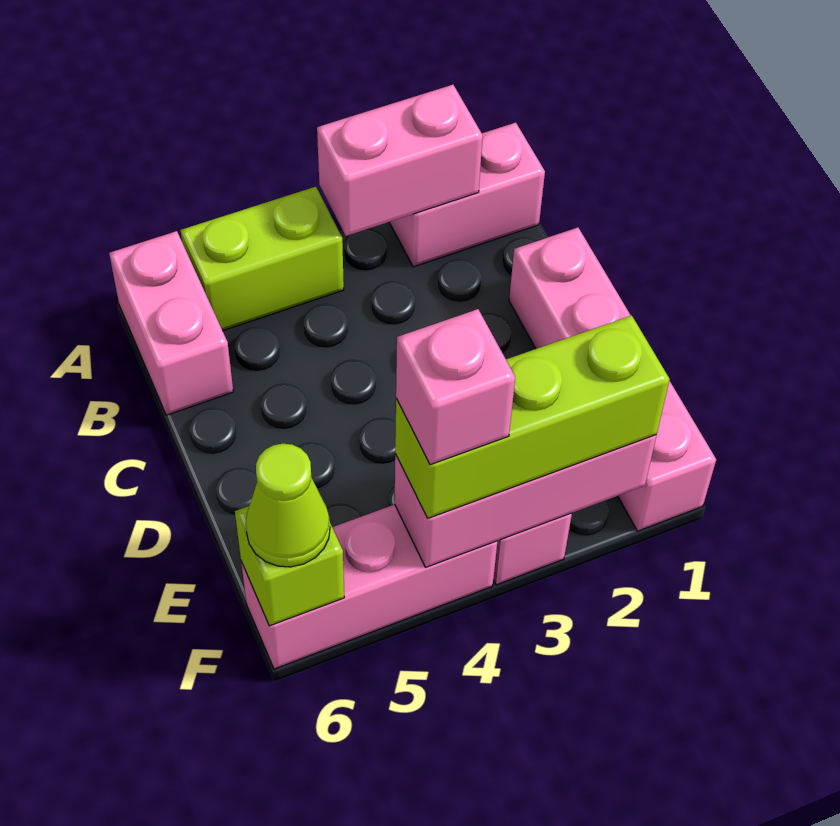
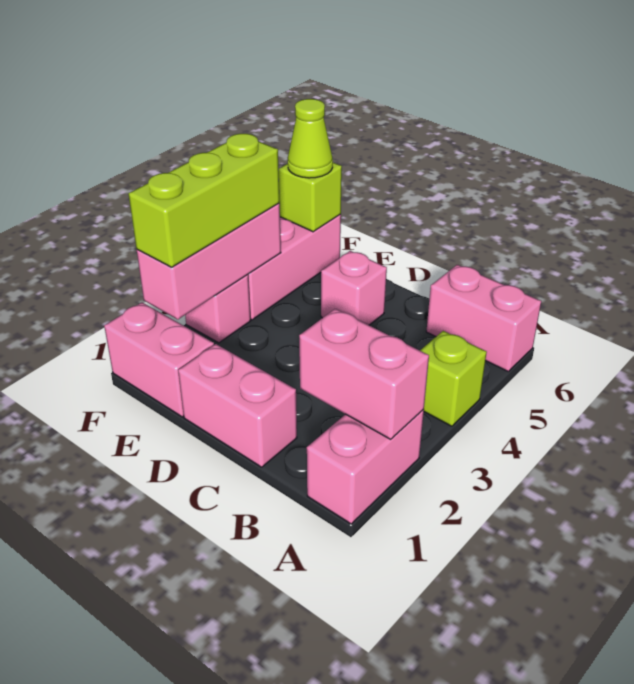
pink 1x2 brick [317,85,483,236] -> pink 1x2 brick turned to [299,309,429,439]
lime 1x2 brick [181,187,344,331] -> lime 1x1 brick [420,331,487,426]
pink 1x1 brick [396,309,515,465] -> pink 1x1 brick moved to [321,251,387,325]

